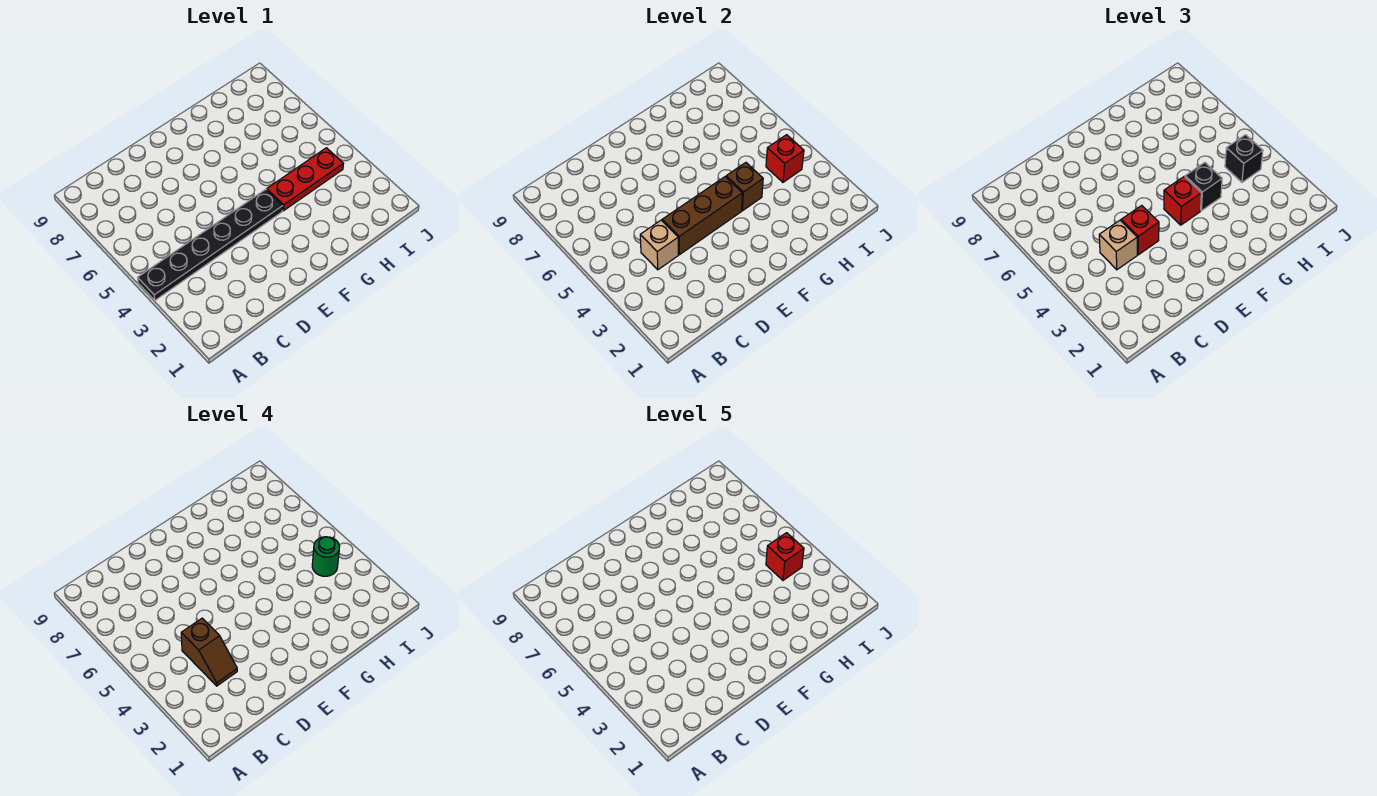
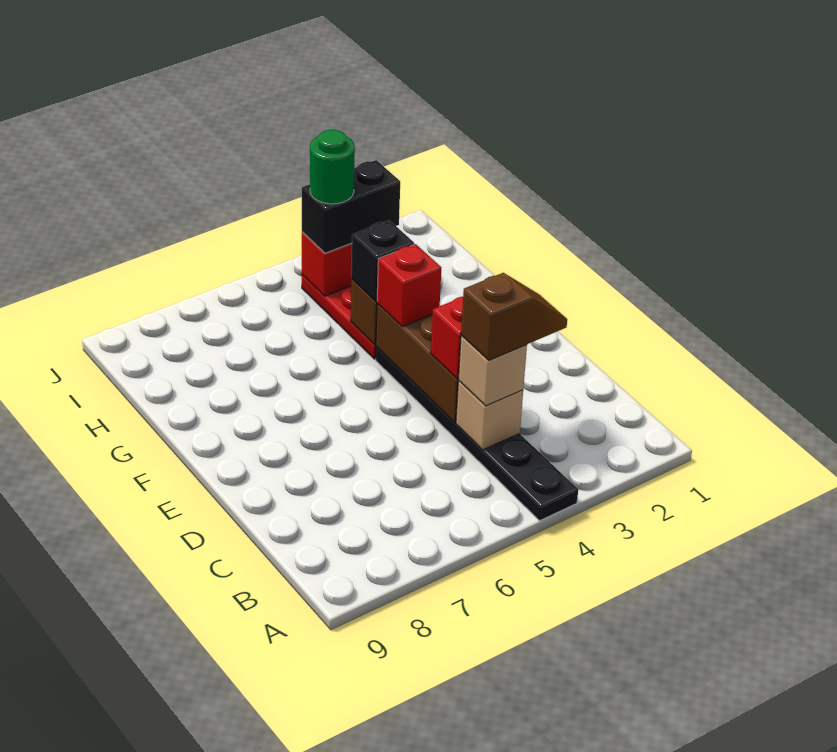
black 1x1 brick [1225,135,1263,182] -> black 1x2 brick [302,160,400,253]
red 1x1 brick [766,533,804,580] -> none

